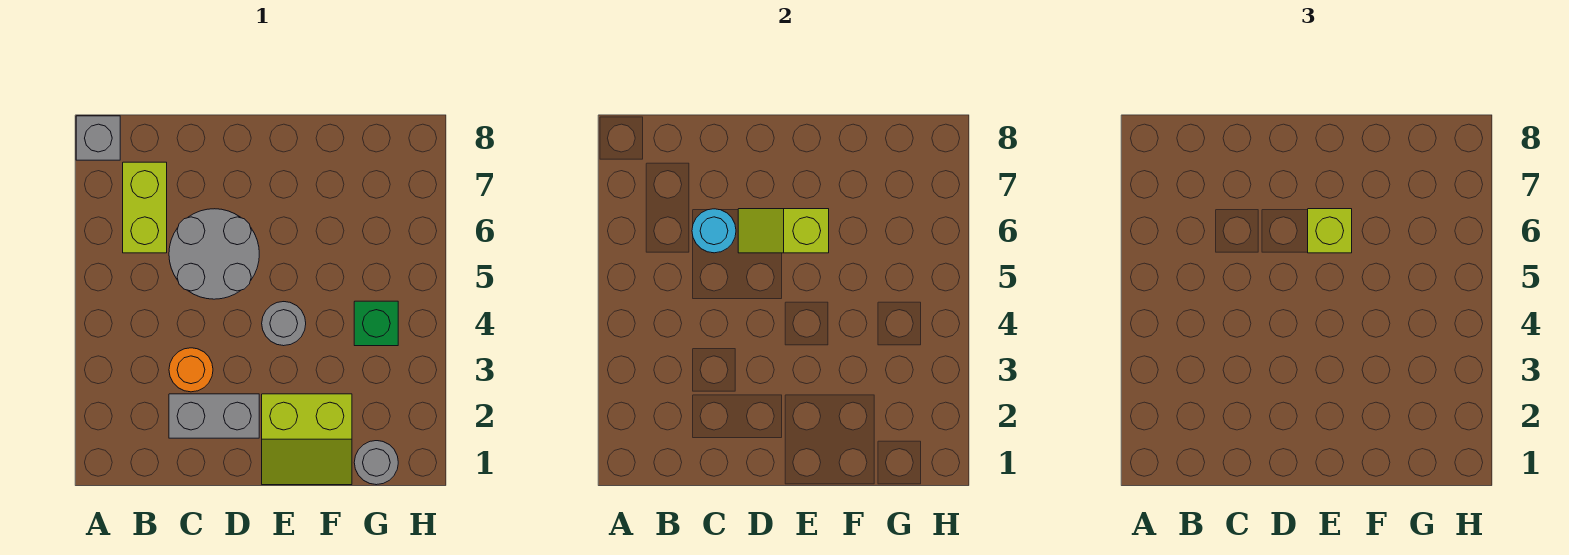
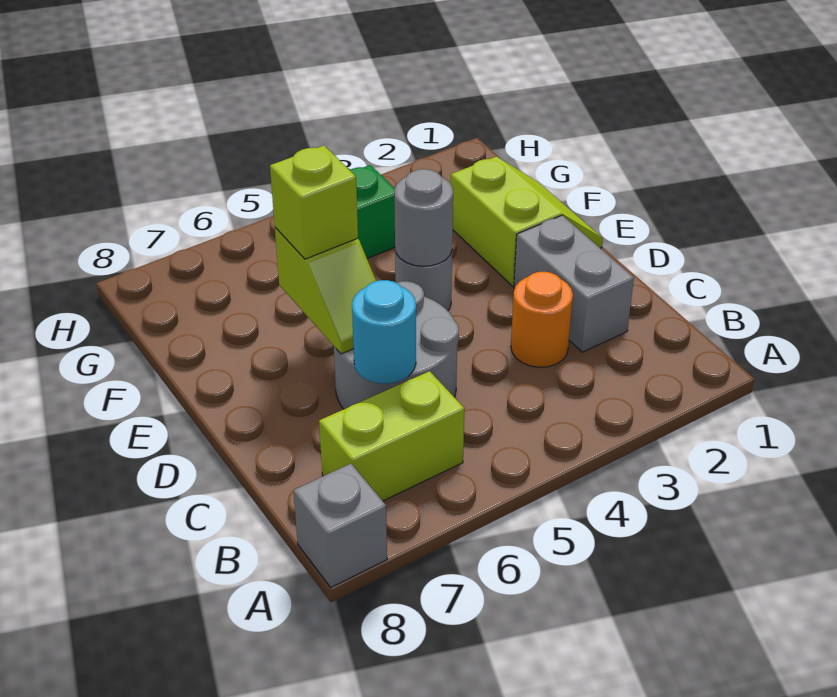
grey 1x1 round brick [354,441,398,485] -> grey 1x1 round brick moved to [394,169,453,266]

